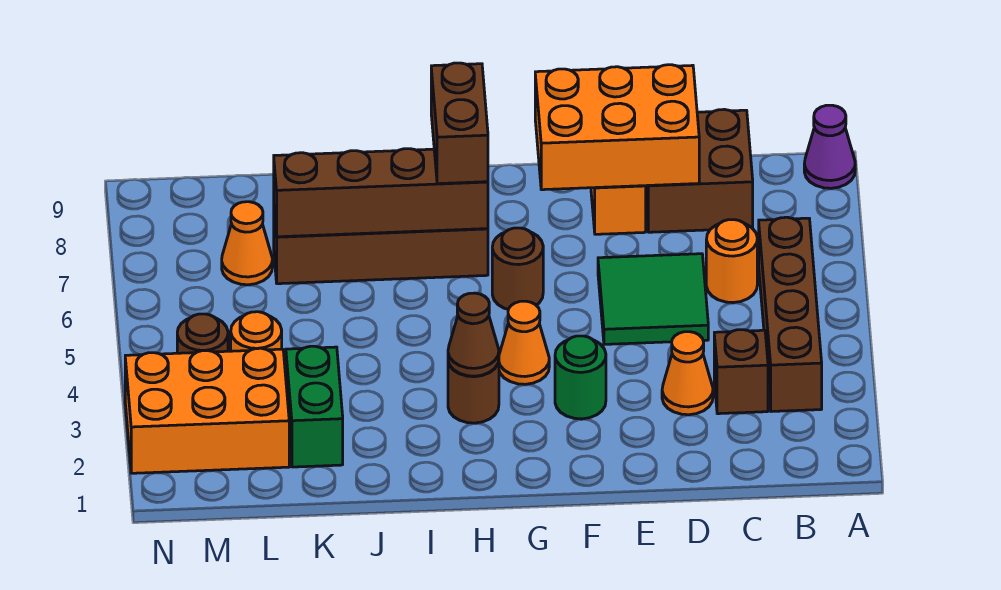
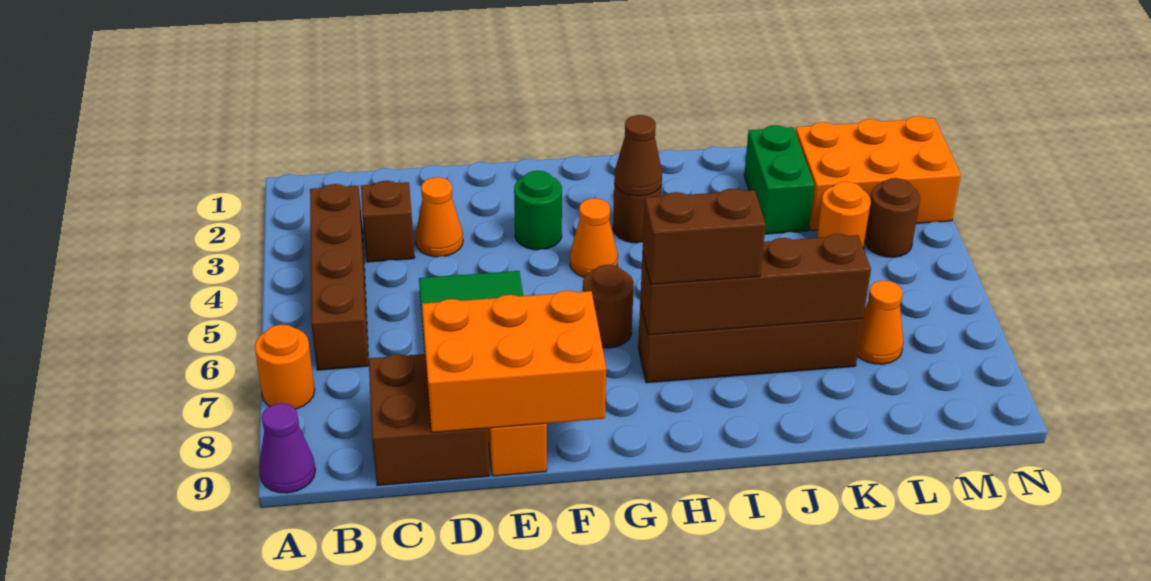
orange 1x1 round brick [706,220,757,303] -> orange 1x1 round brick moved to [255,325,315,409]
brown 1x2 brick [431,63,488,184] -> brown 1x2 brick turned to [643,189,766,284]

